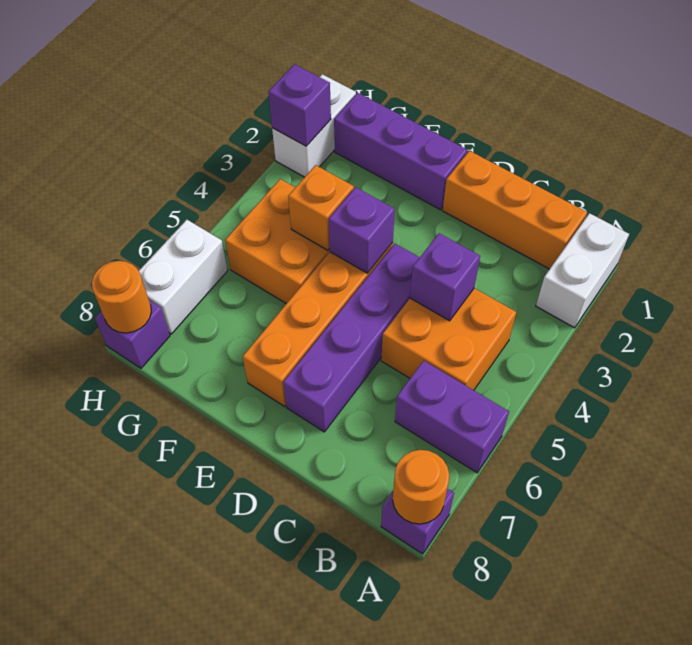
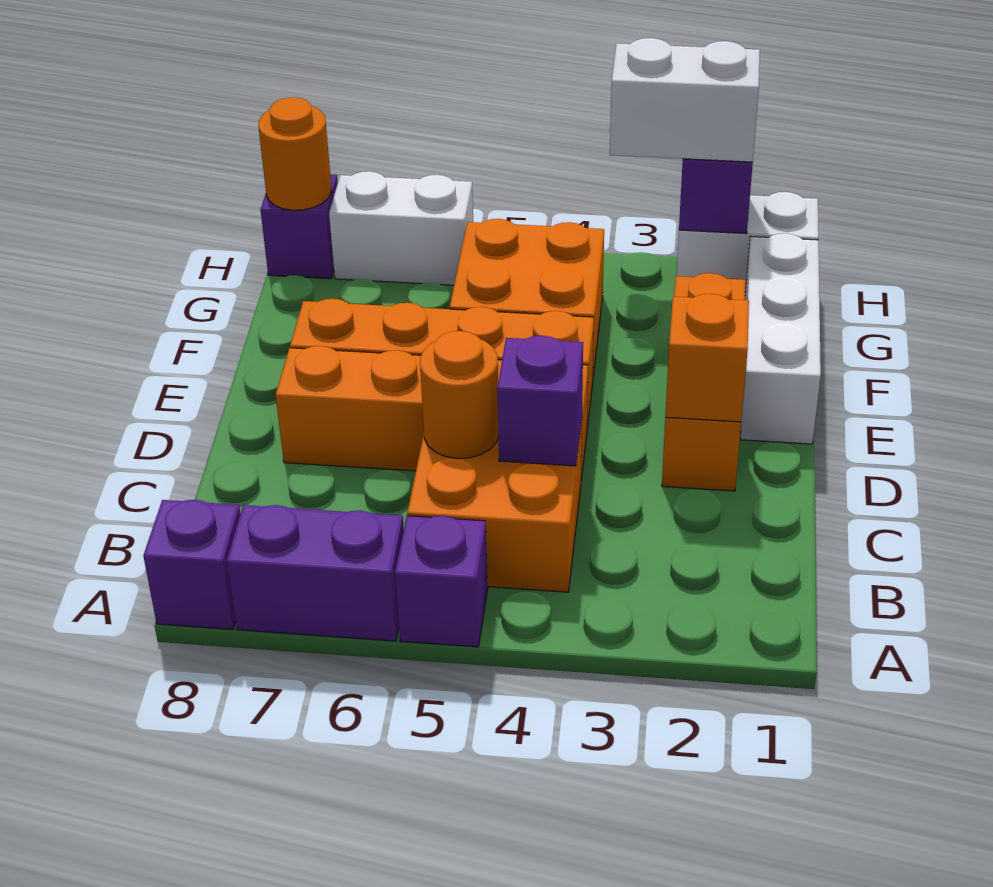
white 1x2 brick [536,213,629,328] -> white 1x2 brick moved to [610,38,760,162]
purple 1x2 brick [395,361,509,473] -> purple 1x2 brick turned to [227,505,404,641]
orange 1x1 round brick [393,450,449,524] -> orange 1x1 round brick moved to [420,331,499,459]
orange 1x3 brick [443,151,587,269] -> orange 1x3 brick moved to [662,273,745,491]
purple 1x4 brick [283,244,420,432] -> orange 1x4 brick [276,346,588,480]
purple 1x3 brick [334,93,467,210] -> white 1x3 brick [740,233,821,444]
purple 1x1 brick [329,187,395,273] -> purple 1x1 brick moved to [395,516,488,647]
orange 1x1 brick [288,165,354,250] -> orange 1x1 brick moved to [665,294,749,422]

